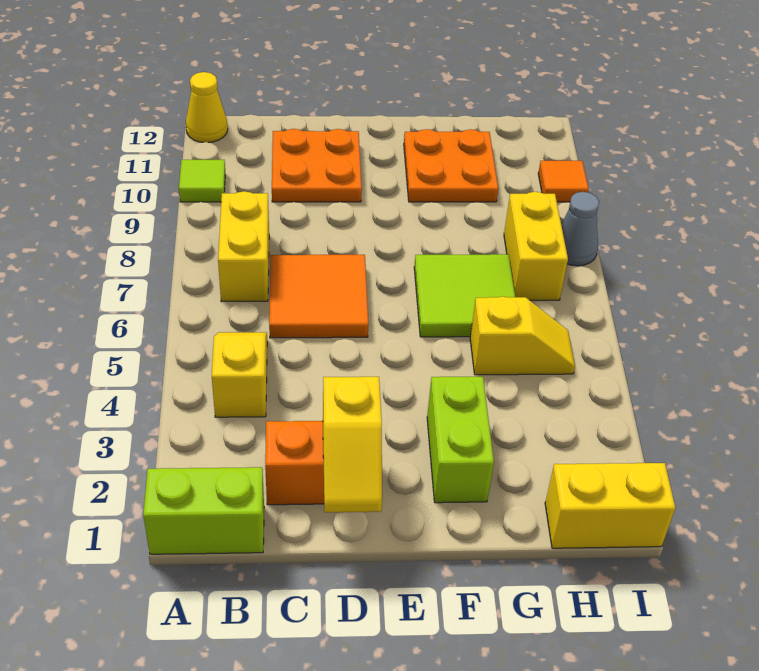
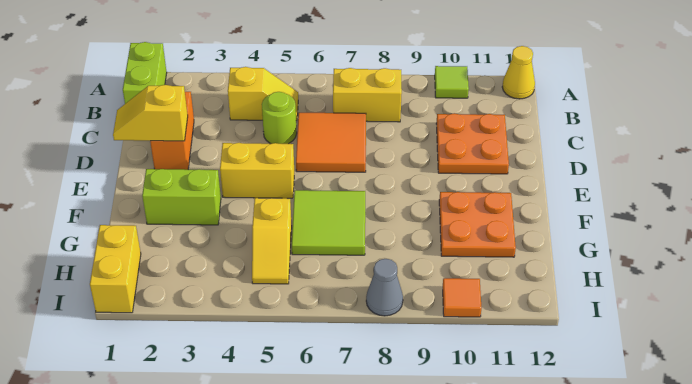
none -> lime 1x1 round brick [262,92,297,144]
yellow 1x2 brick [504,192,568,300] -> yellow 1x2 brick moved to [220,143,294,198]

